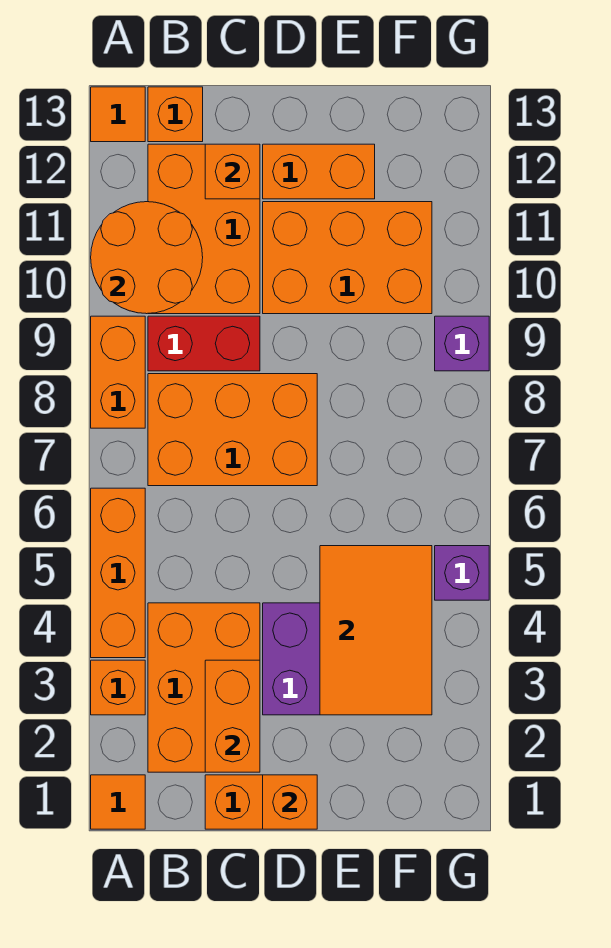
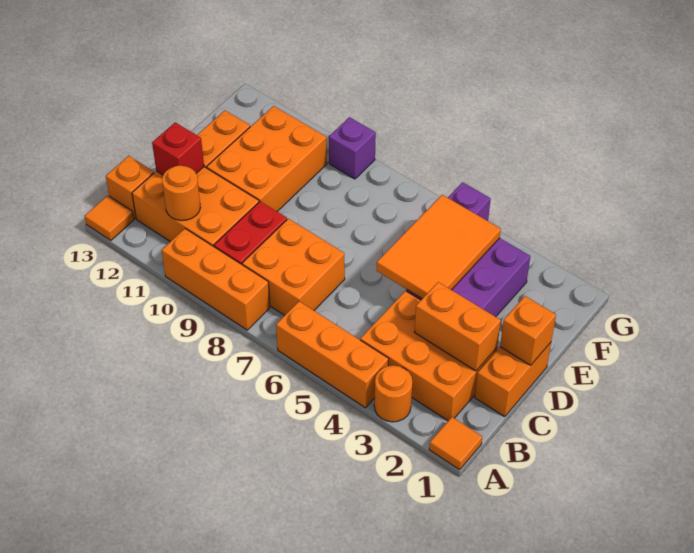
orange 1x1 brick [91,660,145,715] -> orange 1x1 round brick [374,366,412,422]
orange 1x2 brick [91,316,145,428] -> orange 1x3 brick [162,229,270,330]
orange 2x2 round brick [91,202,203,314] -> orange 1x1 round brick [162,166,200,221]
orange 2x3 brick [148,374,317,486] -> orange 2x2 brick [242,219,345,315]
orange 1x1 brick [205,144,260,199] -> red 1x1 brick [152,122,204,175]
orange 2x3 tile [320,546,432,715] -> orange 2x3 tile turned to [377,195,501,299]

